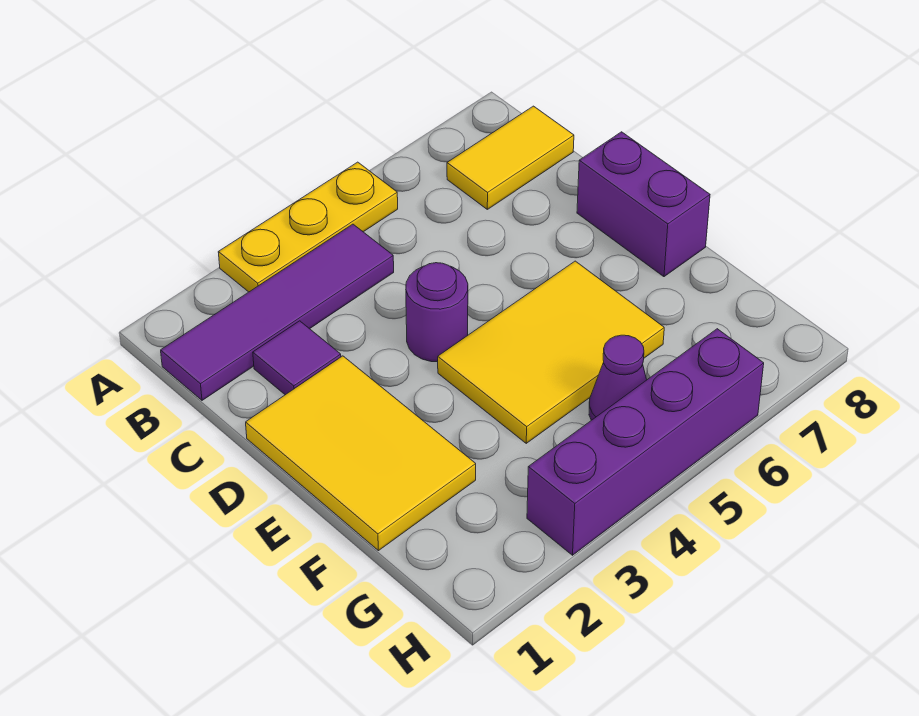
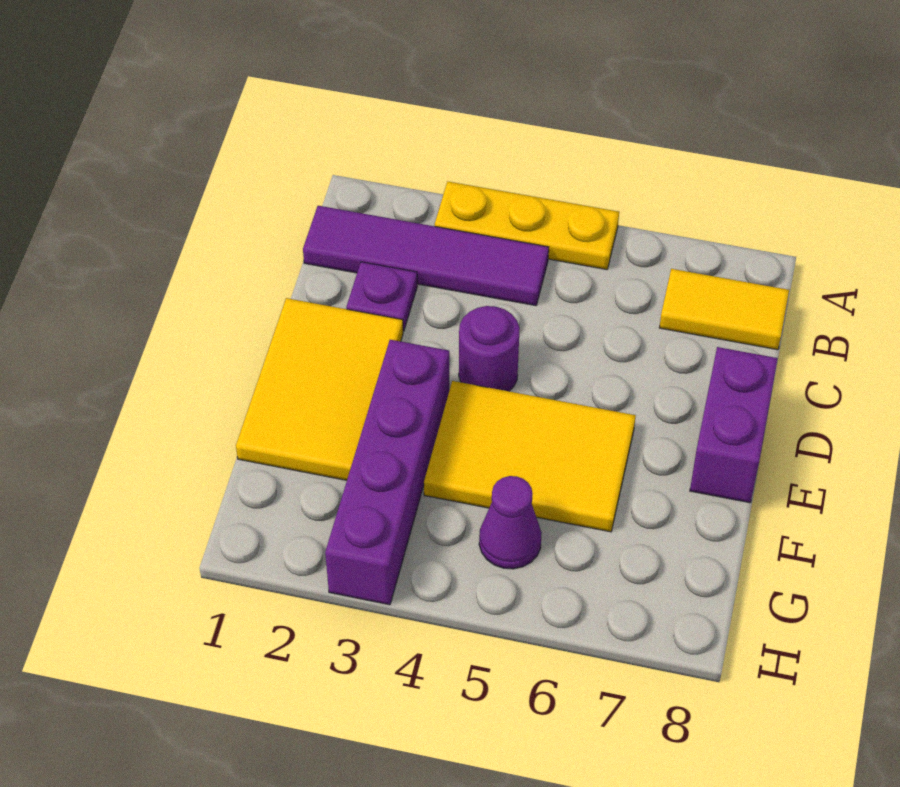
purple 1x1 tile [253,321,341,395] -> purple 1x1 plate [346,262,417,331]
purple 1x4 brick [527,329,764,555] -> purple 1x4 brick turned to [325,340,449,605]

